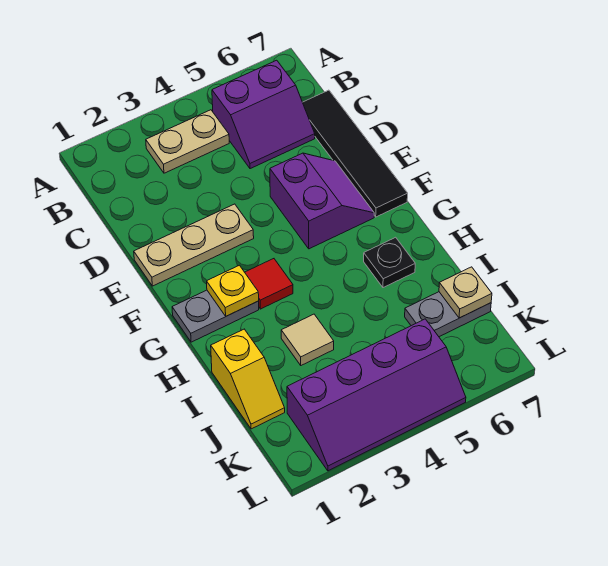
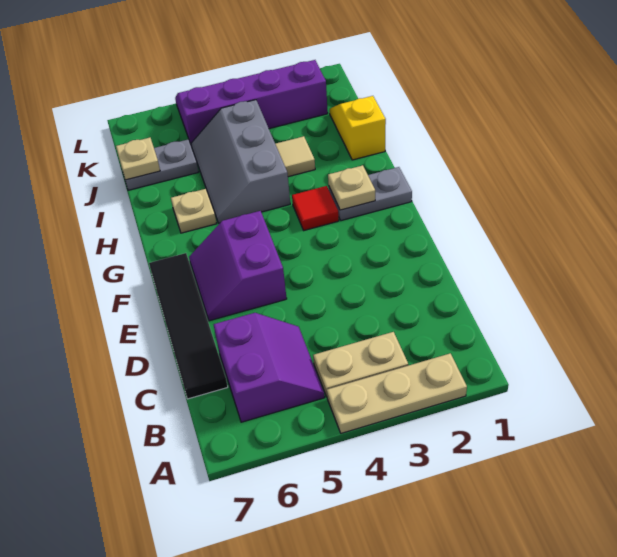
purple 2x2 slope [212,60,315,169] -> purple 2x2 slope turned to [213,313,325,422]
tan 1x3 plate [134,204,254,286] -> tan 1x3 plate moved to [327,353,467,433]
yellow 1x1 plate [207,265,259,316] -> tan 1x1 plate [328,165,375,210]
none -> grey 2x3 slope [191,100,290,223]
black 1x1 plate [364,237,415,288] -> tan 1x1 plate [171,189,217,233]

